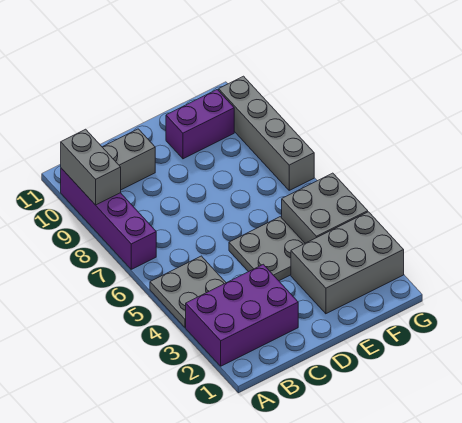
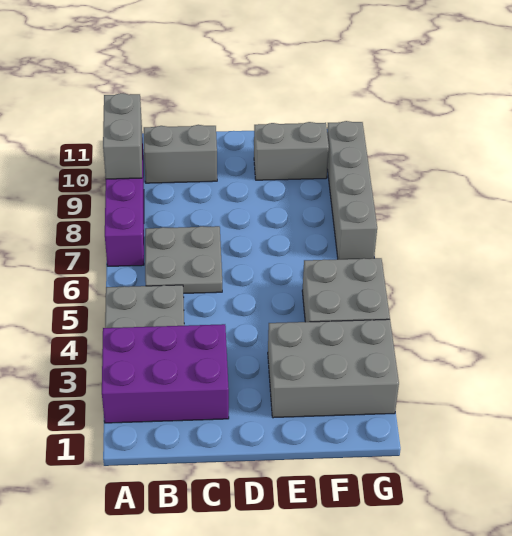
grey 2x2 plate [229,217,305,281] -> grey 2x2 plate moved to [145,226,222,293]
purple 1x2 brick [166,90,234,159] -> grey 1x2 brick [254,122,329,180]

